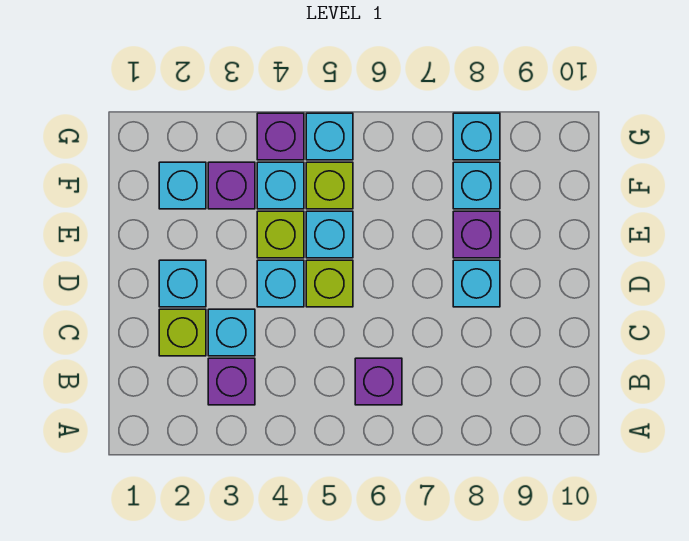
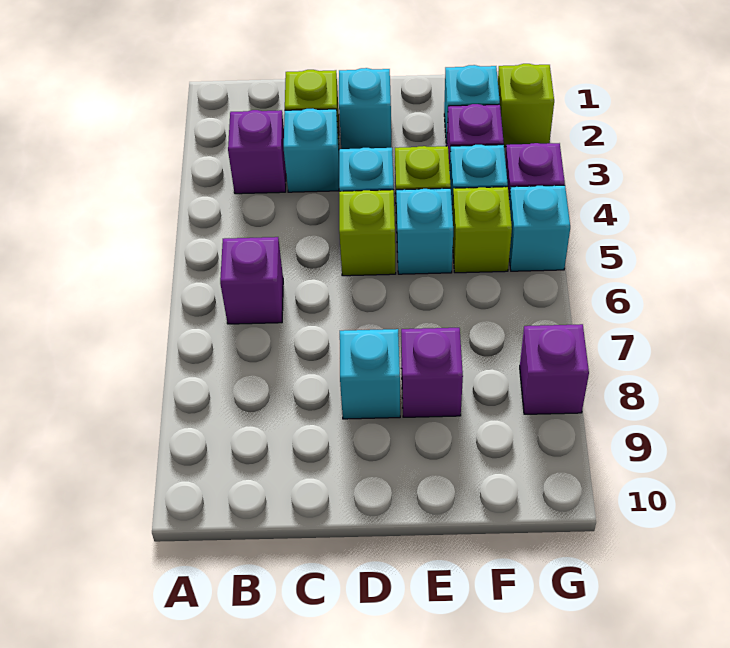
cyan 1x1 brick [453,162,500,209] -> none
none -> lime 1x1 brick [498,64,554,147]
cyan 1x1 brick [453,113,500,160] -> purple 1x1 brick [520,324,589,414]

